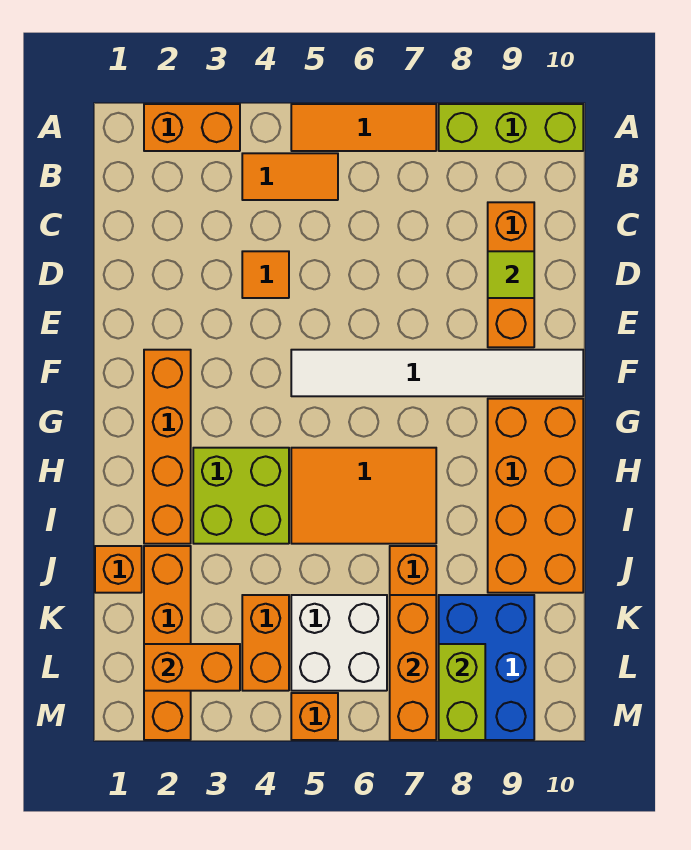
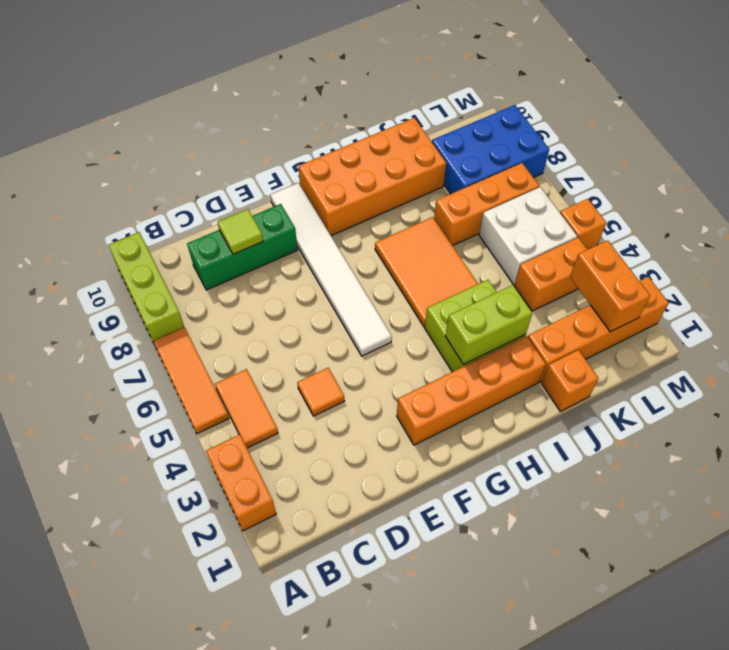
orange 1x3 brick [488,202,534,347] -> green 1x3 brick [187,204,298,290]
orange 1x3 brick [390,595,436,740] -> none
lime 1x2 brick [439,644,485,740] -> lime 1x2 brick moved to [445,285,532,365]

